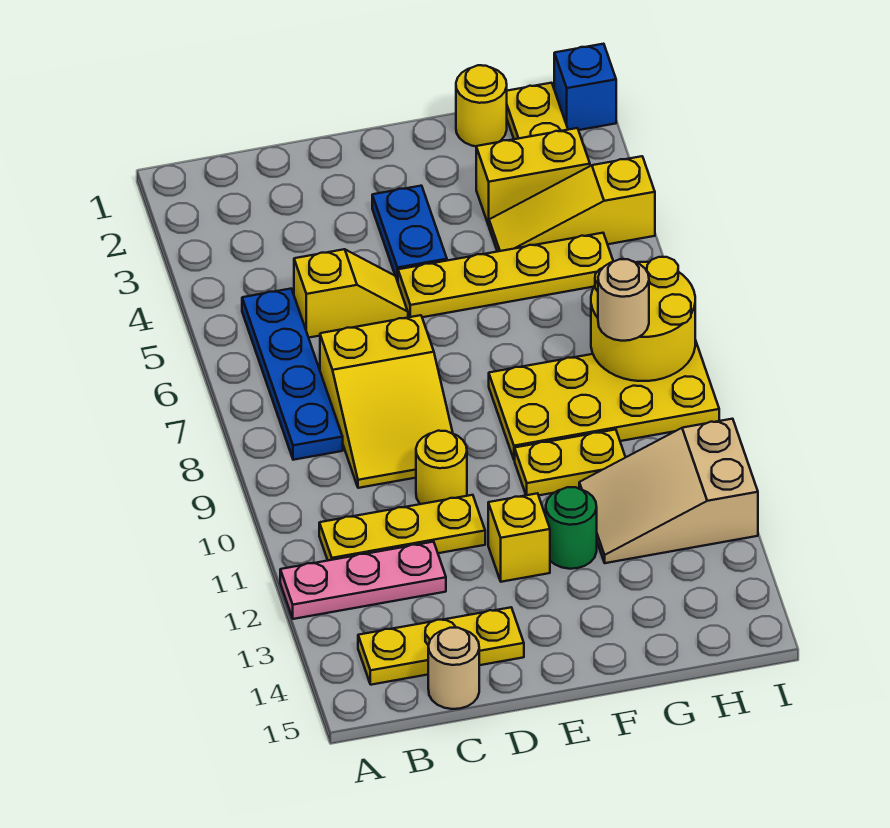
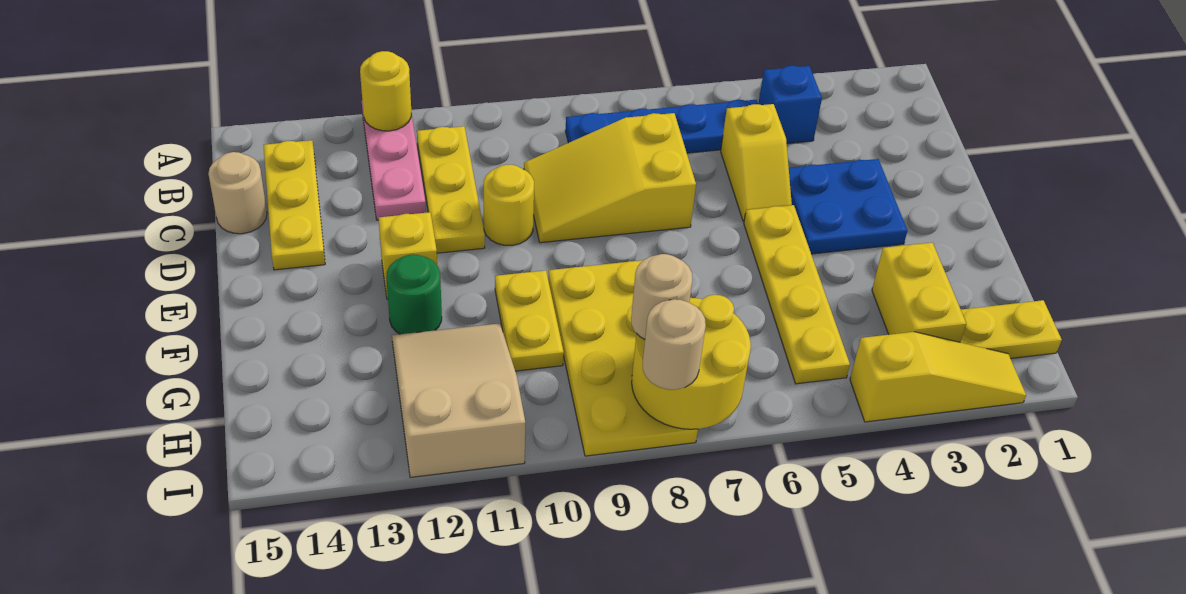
blue 1x2 plate [372,186,447,282] -> blue 2x2 plate [789,159,907,254]
yellow 1x1 round brick [456,65,507,146] -> yellow 1x1 round brick moved to [360,51,411,131]
yellow 1x3 slope [489,156,655,252] -> yellow 1x3 slope turned to [850,332,1026,422]
blue 1x1 brick [554,44,616,130] -> blue 1x1 brick moved to [758,66,822,144]
none -> tan 1x1 round brick [643,299,706,390]

